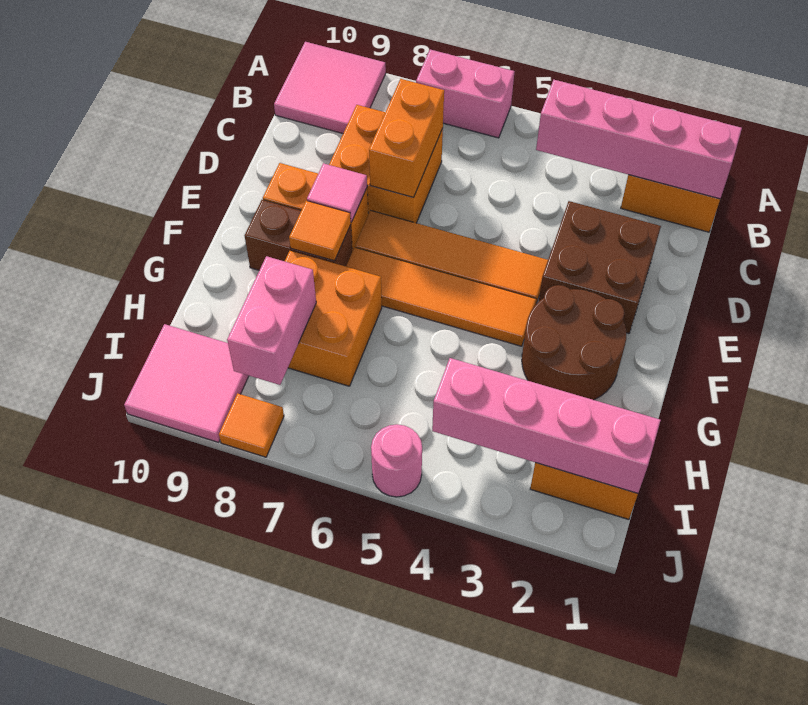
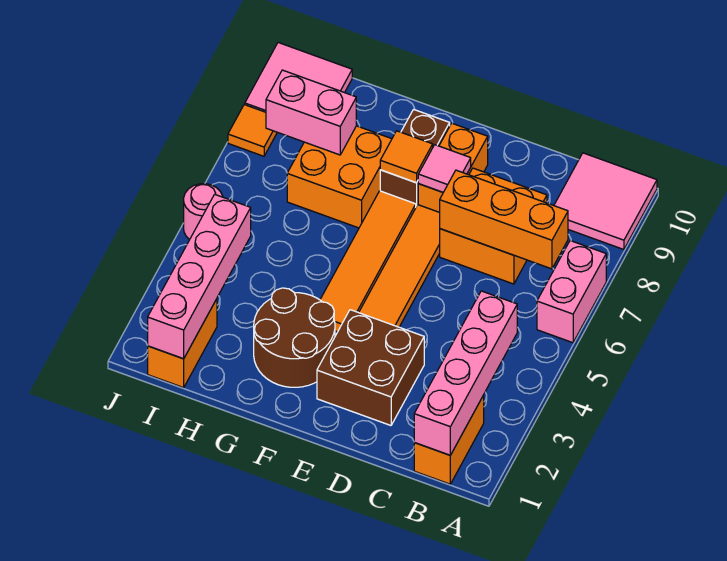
orange 1x2 brick [369,79,444,197] -> orange 1x3 brick [440,170,568,269]

